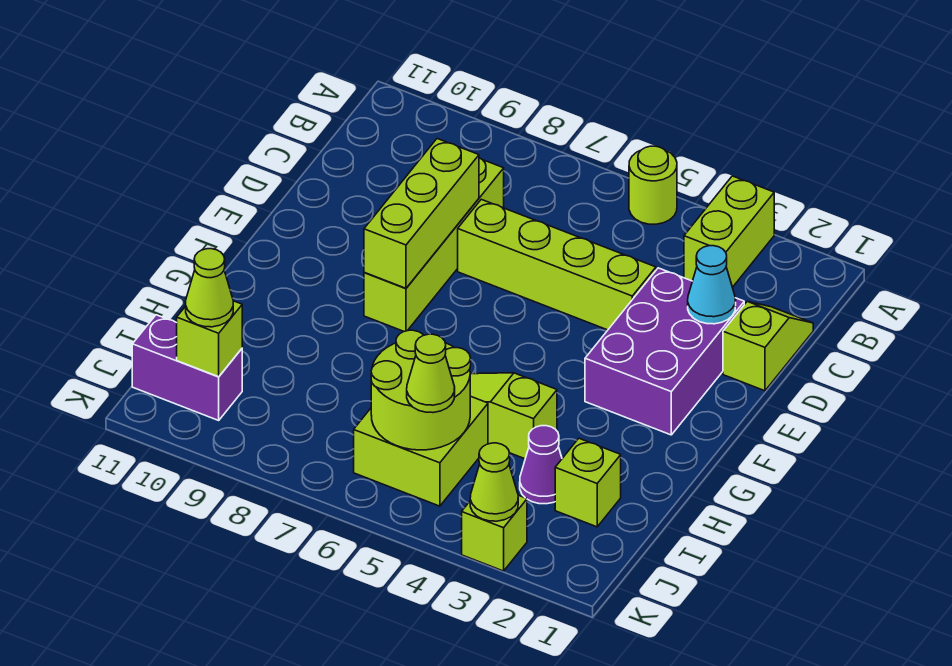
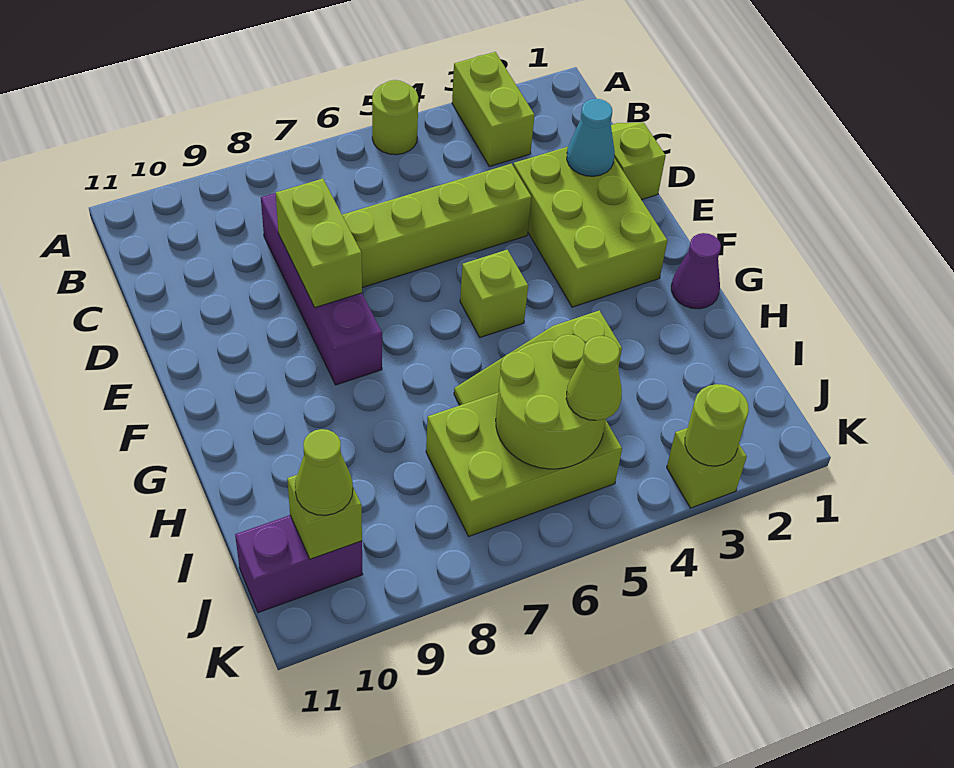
lime 1x4 brick [364,158,504,331] -> purple 1x4 brick [261,193,382,385]
purple 2x3 brick [585,268,744,435] -> lime 2x3 brick [513,147,667,307]
lime 1x3 brick [364,139,479,288] -> lime 1x2 brick [276,179,362,308]
lime 1x1 brick [555,438,621,527] -> lime 1x1 brick moved to [460,250,528,337]
purple 1x1 cone [520,426,562,504] -> purple 1x1 cone moved to [671,233,721,309]
lime 2x2 brick [354,396,488,506] -> lime 2x3 brick [426,393,622,536]
lime 1x1 cone [470,443,518,521] -> lime 1x1 round brick [685,384,749,466]

